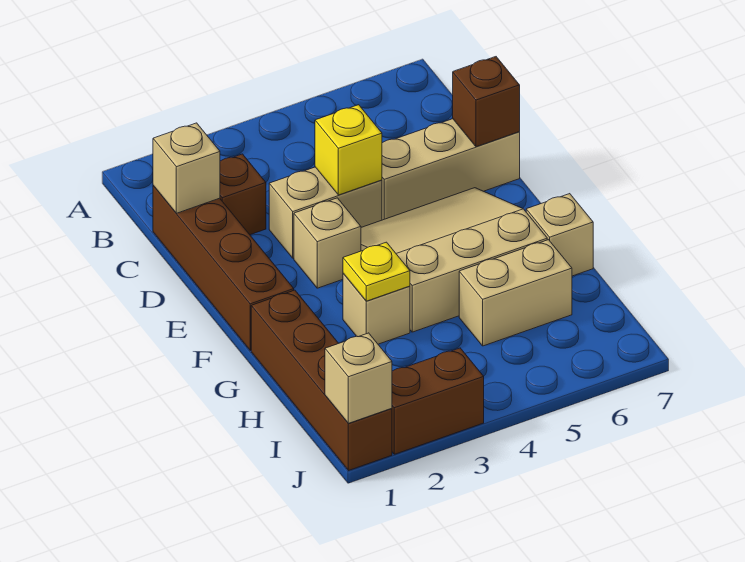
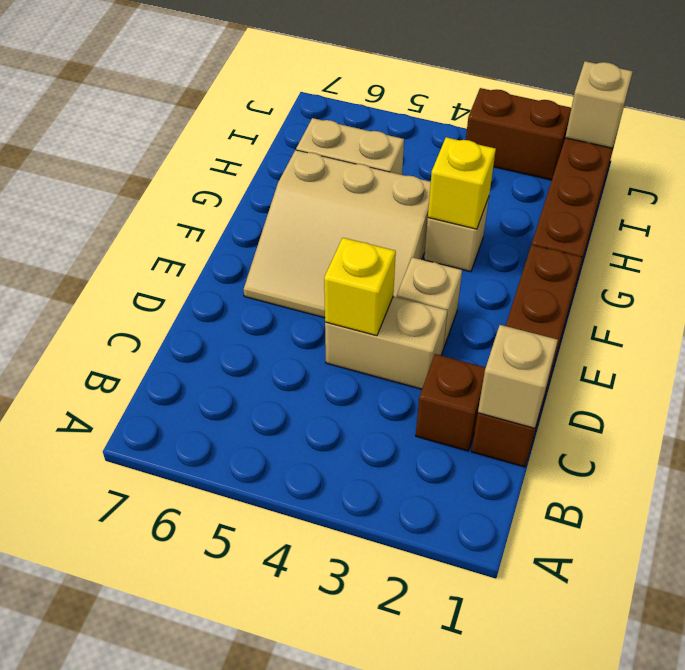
tan 1x3 brick [382,119,520,220] -> none
brown 1x1 brick [453,57,520,147] -> none
yellow 1x1 plate [343,242,410,301] -> yellow 1x1 brick [428,137,496,229]
tan 1x1 brick [526,194,593,276] -> none

